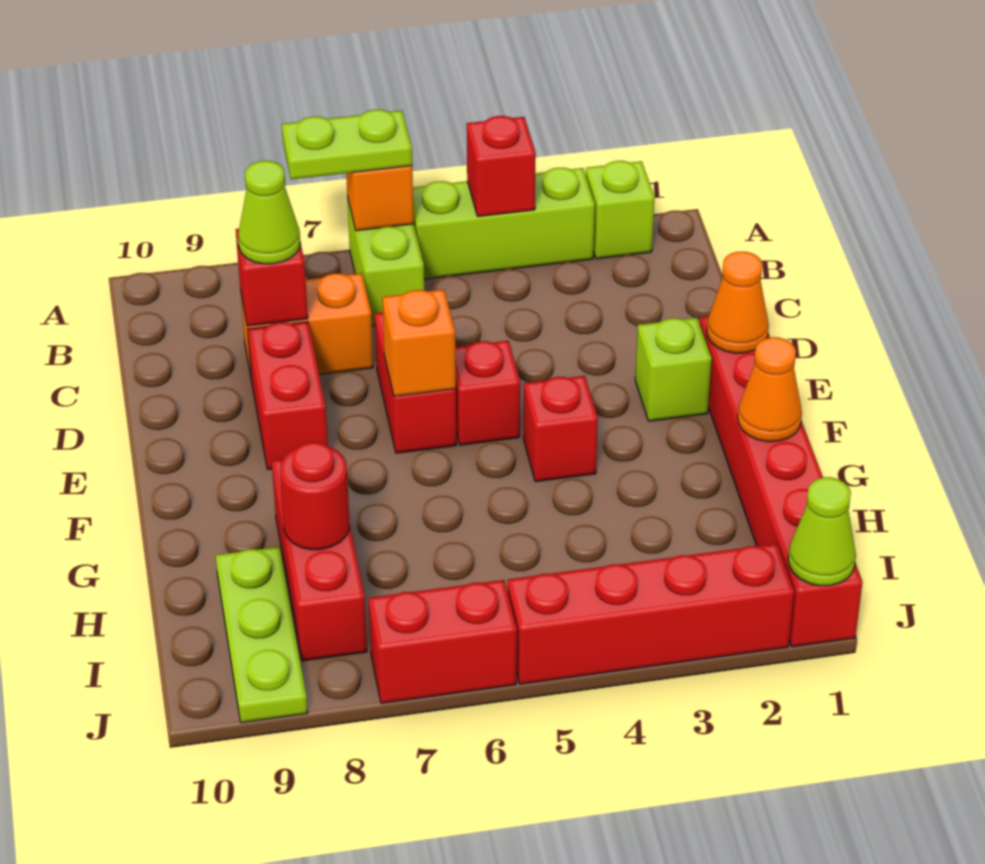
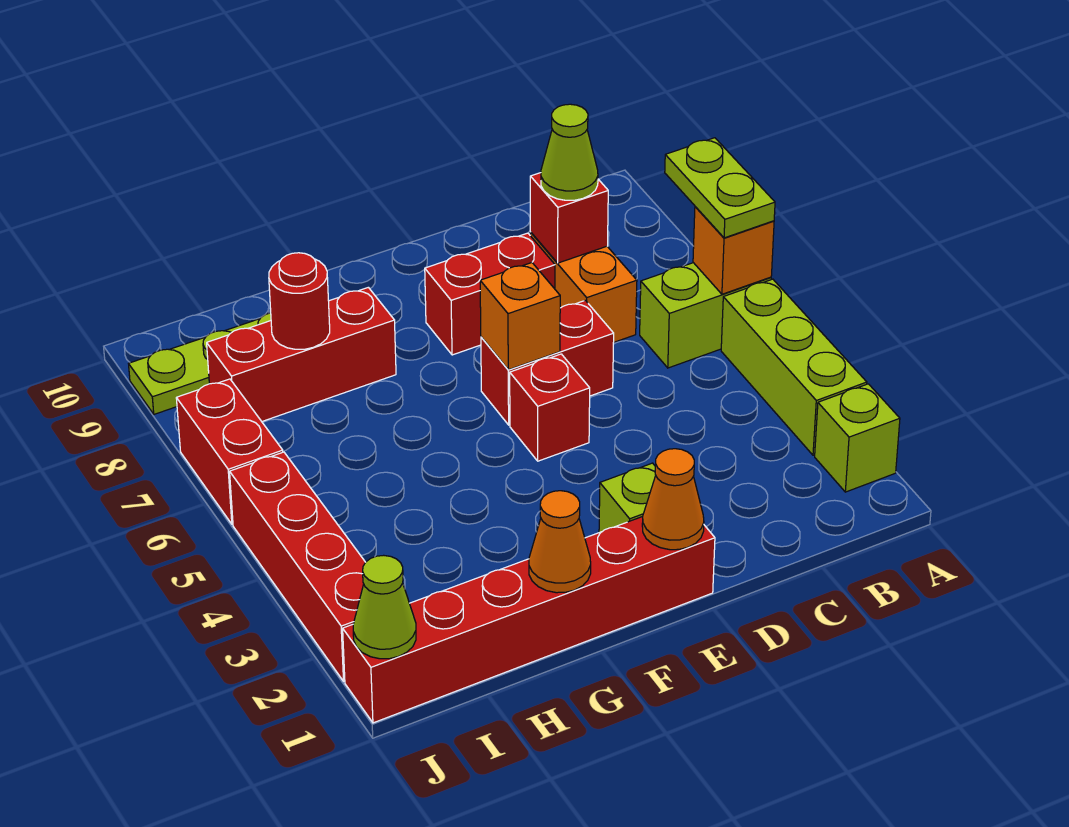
red 1x1 brick [467,116,536,217] -> none
red 1x1 brick [523,376,598,482] -> none

